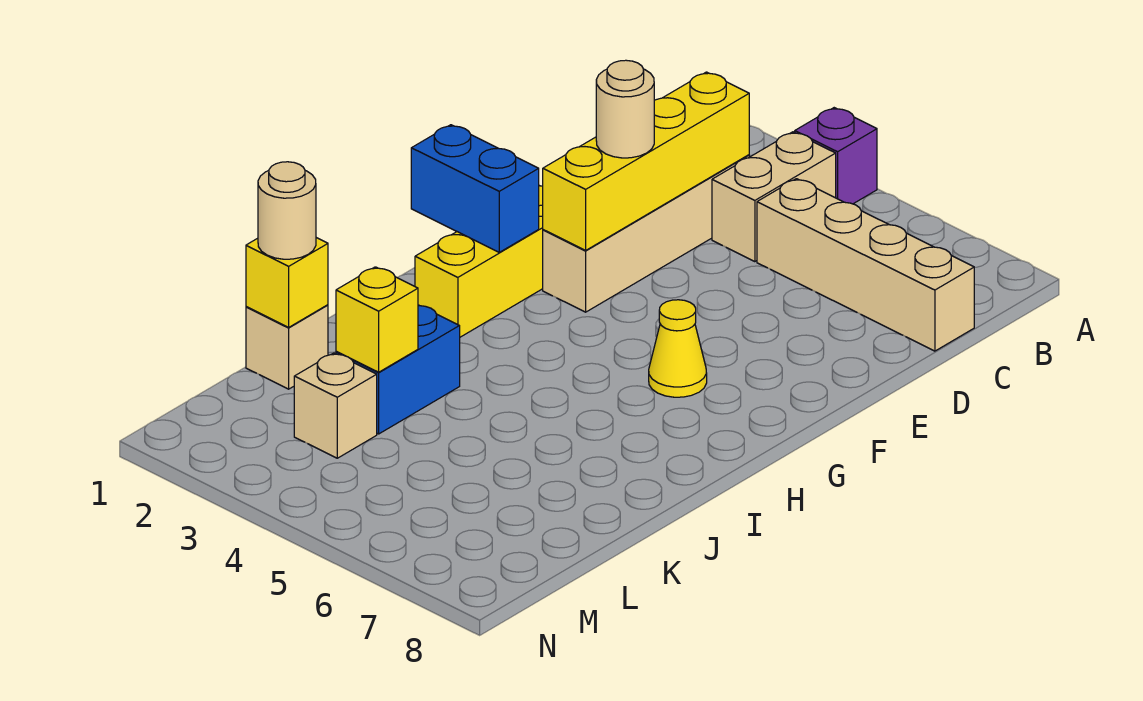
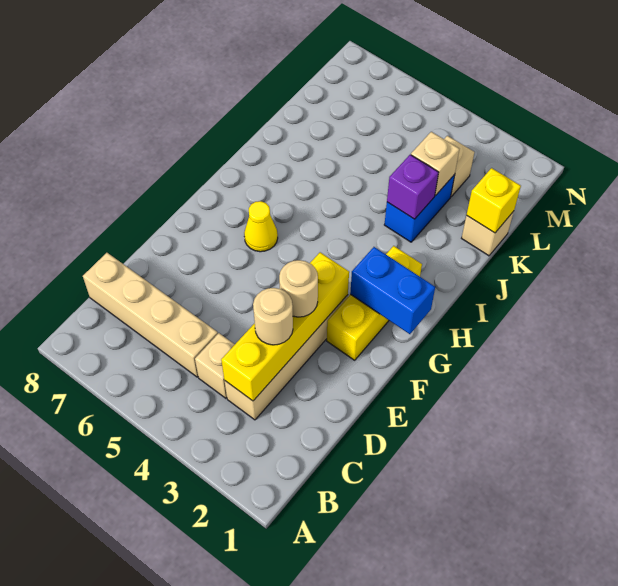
purple 1x1 brick [795,108,877,204] -> purple 1x1 brick moved to [387,155,438,219]
tan 1x2 brick [712,132,836,262] -> tan 1x1 brick [195,333,235,398]
tan 1x1 round brick [258,162,316,259] -> tan 1x1 round brick moved to [253,288,293,345]
yellow 1x1 brick [336,267,418,372] -> tan 1x1 brick [411,132,459,195]

